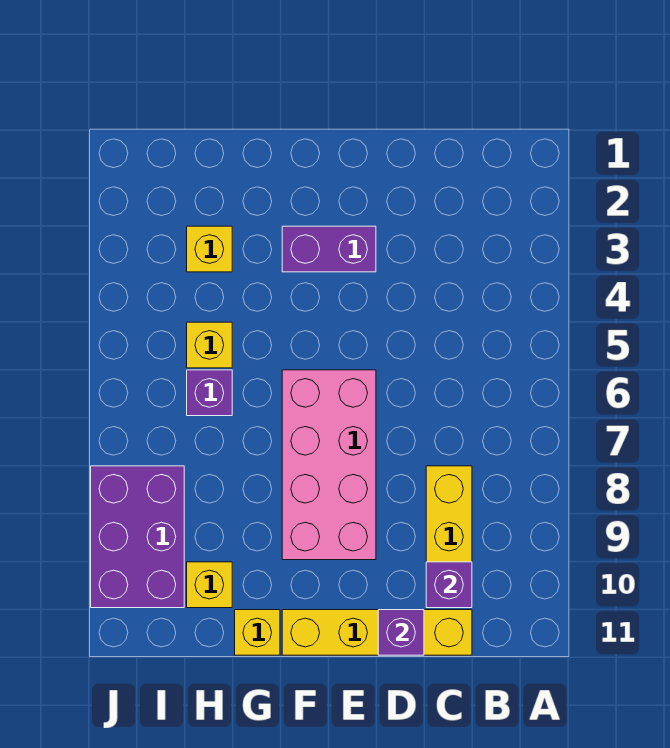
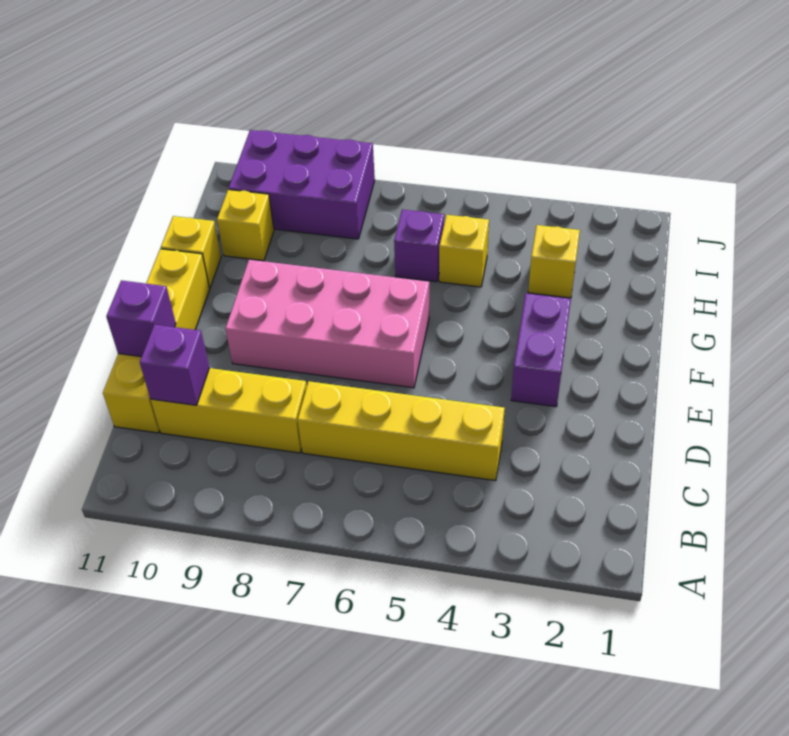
none -> yellow 1x4 brick [298,381,505,481]

